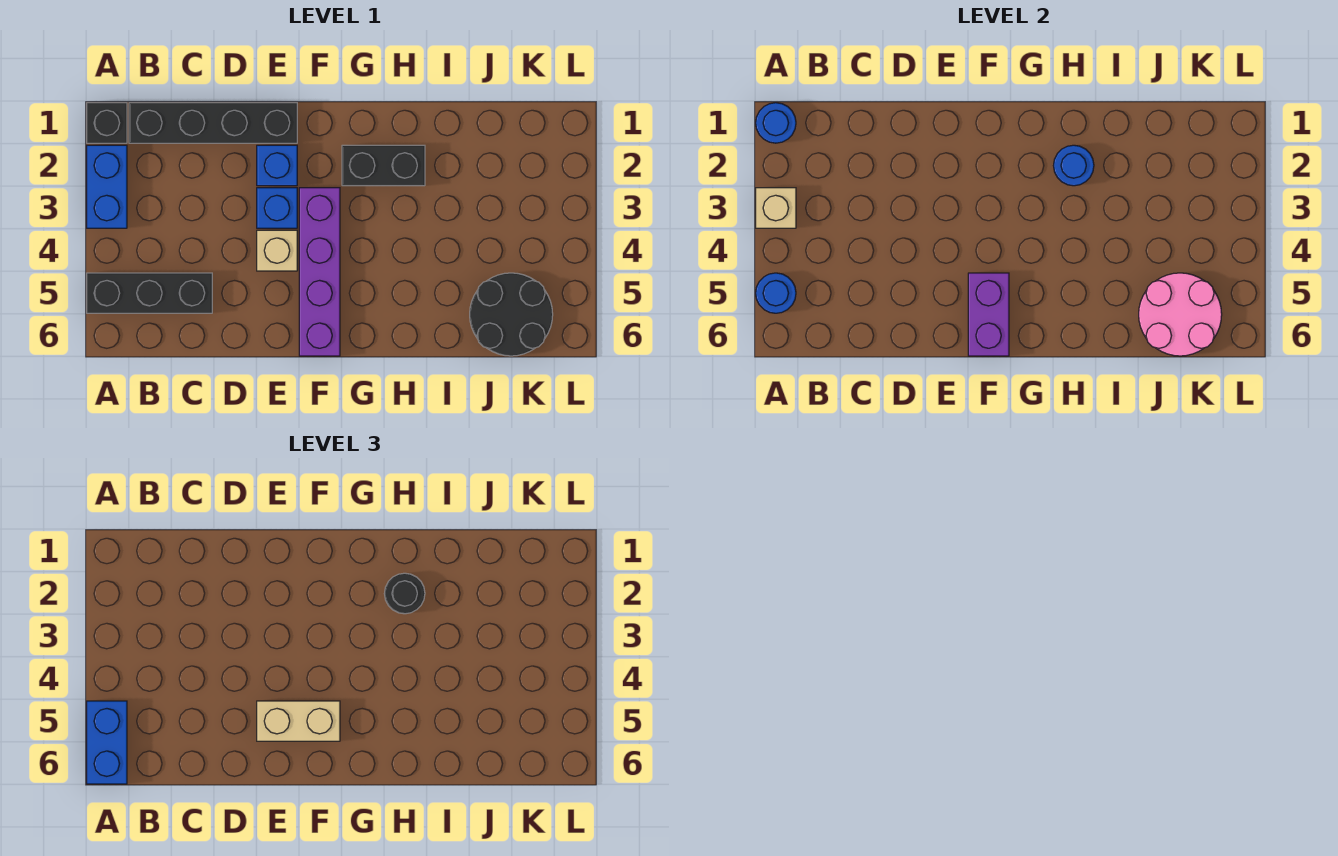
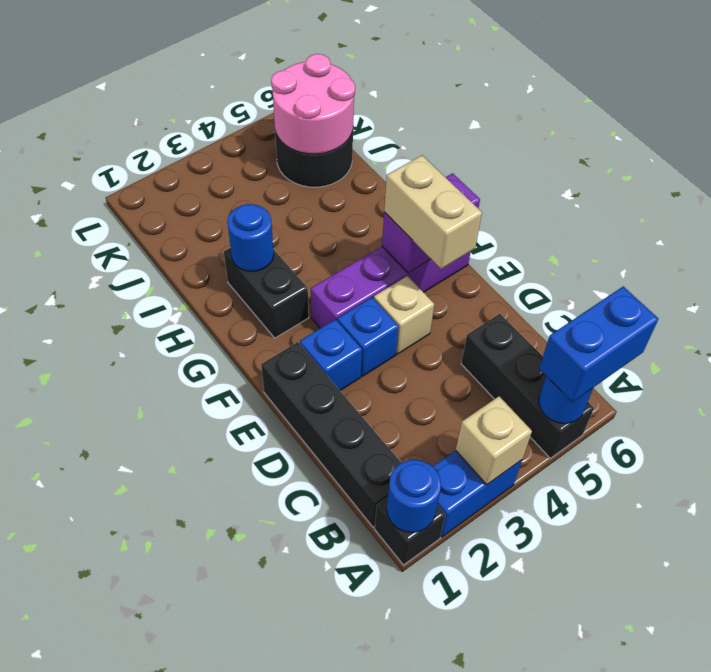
black 1x1 round brick [384,573,425,614] -> none

